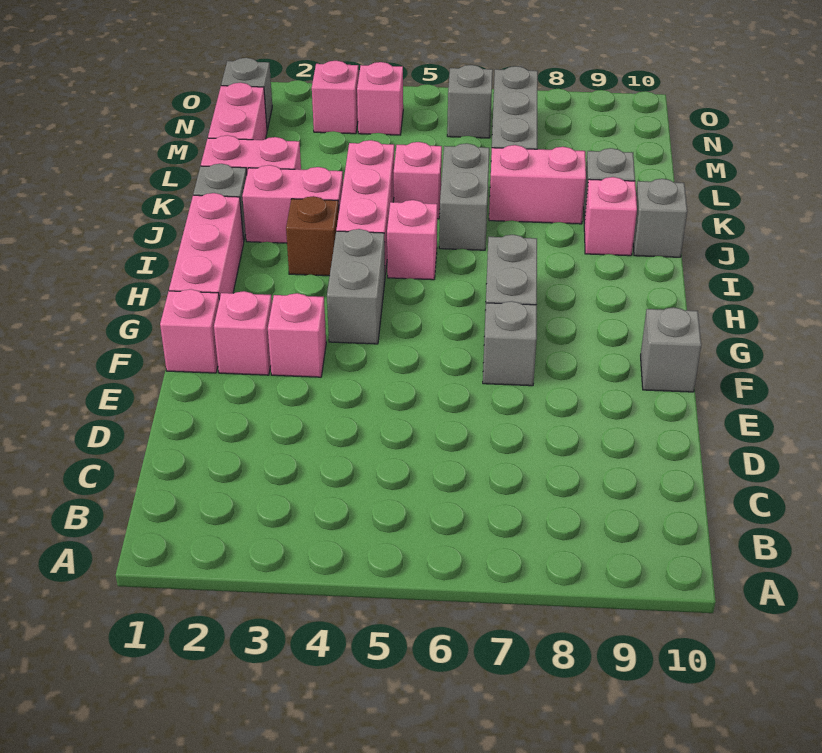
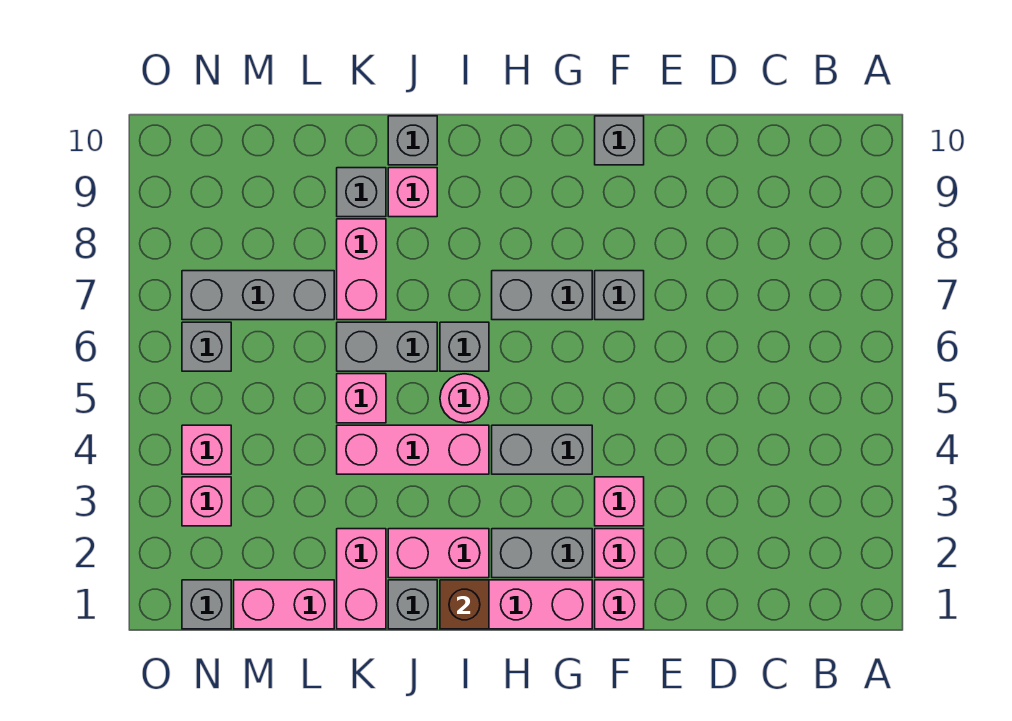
none -> grey 1x2 brick [492,529,592,578]
brown 1x1 brick [286,196,339,276] -> brown 1x1 brick moved to [440,580,489,629]
pink 1x1 brick [387,200,437,280] -> pink 1x1 round brick [440,374,489,423]
none -> grey 1x1 brick [440,322,489,371]
pink 1x2 brick [242,165,343,243] -> pink 1x2 brick turned to [388,529,489,578]

